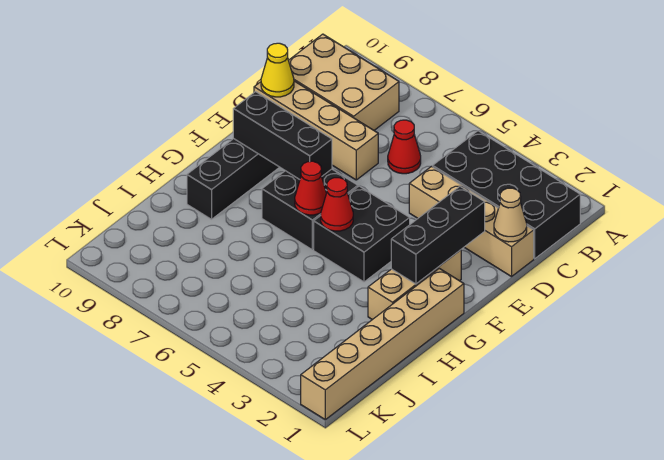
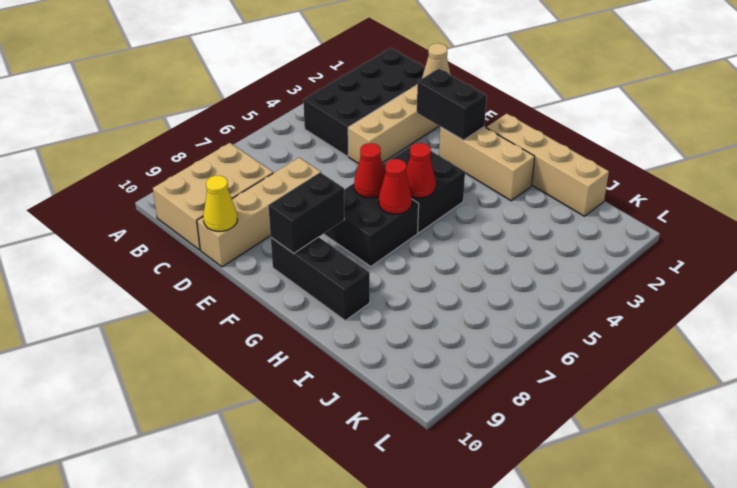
red 1x1 cone [388,120,421,174] -> red 1x1 cone moved to [354,143,385,198]
black 1x3 brick [391,186,485,284] -> black 1x2 brick [417,69,487,140]
black 1x3 brick [233,92,332,179] -> black 1x2 brick [268,172,344,253]
tan 1x6 brick [301,268,464,420] -> tan 1x4 brick [486,114,609,216]

